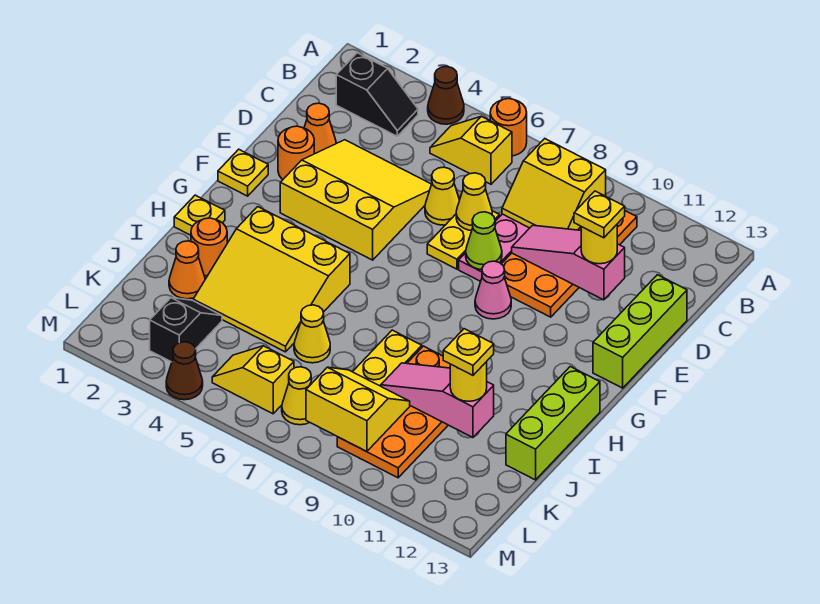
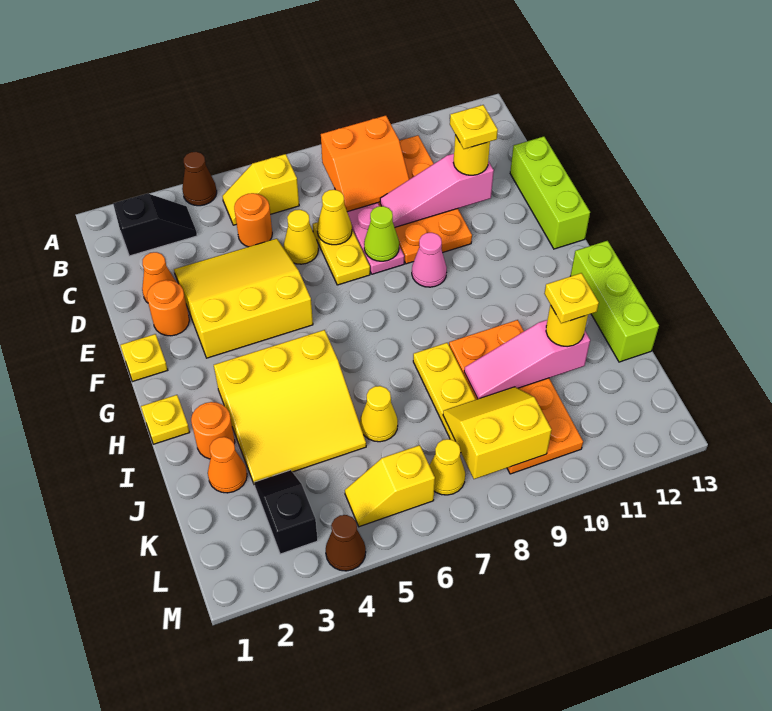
orange 1x1 round brick [490,99,527,156] -> orange 1x1 round brick moved to [234,193,272,247]
yellow 2x2 slope [502,139,606,230] -> orange 2x2 slope [321,115,409,212]

